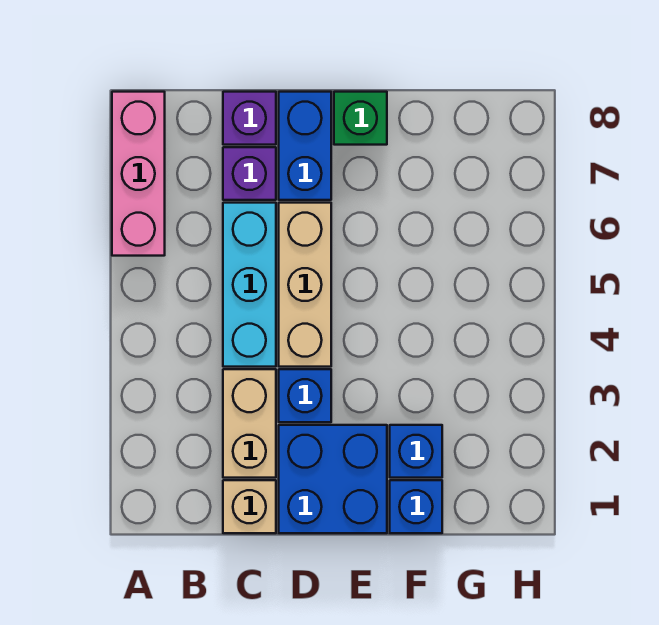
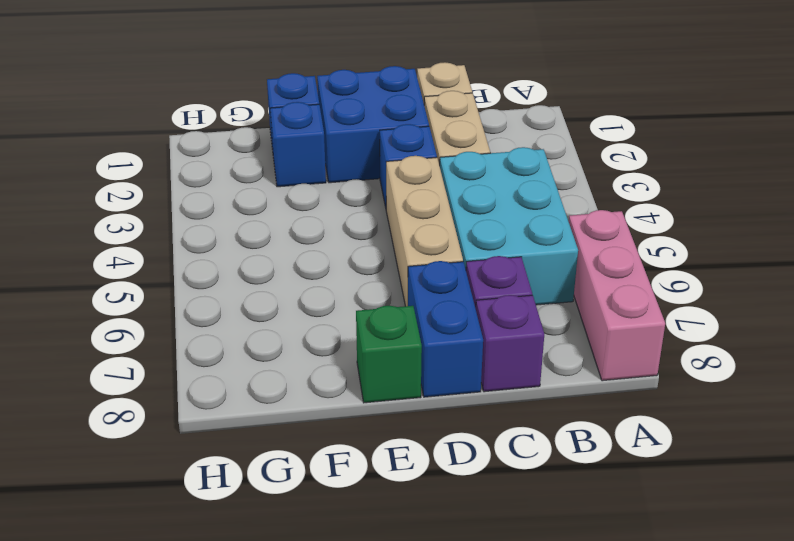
cyan 1x3 brick [223,203,276,367] -> cyan 2x3 brick [440,147,578,305]

